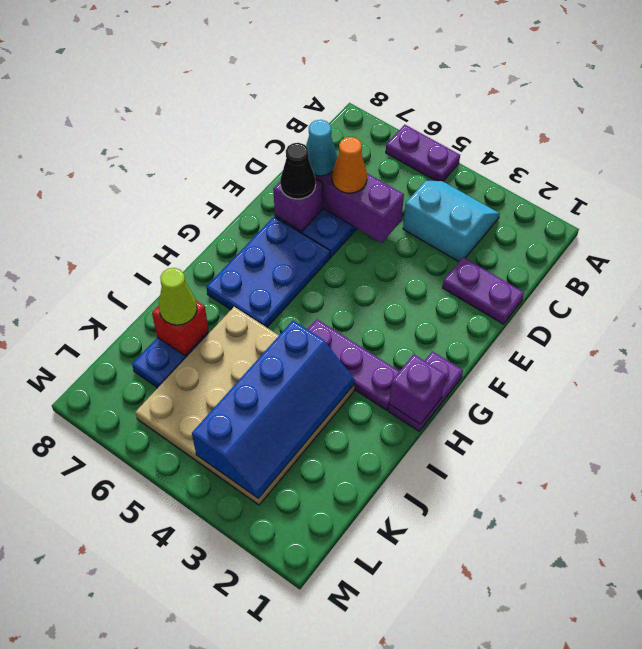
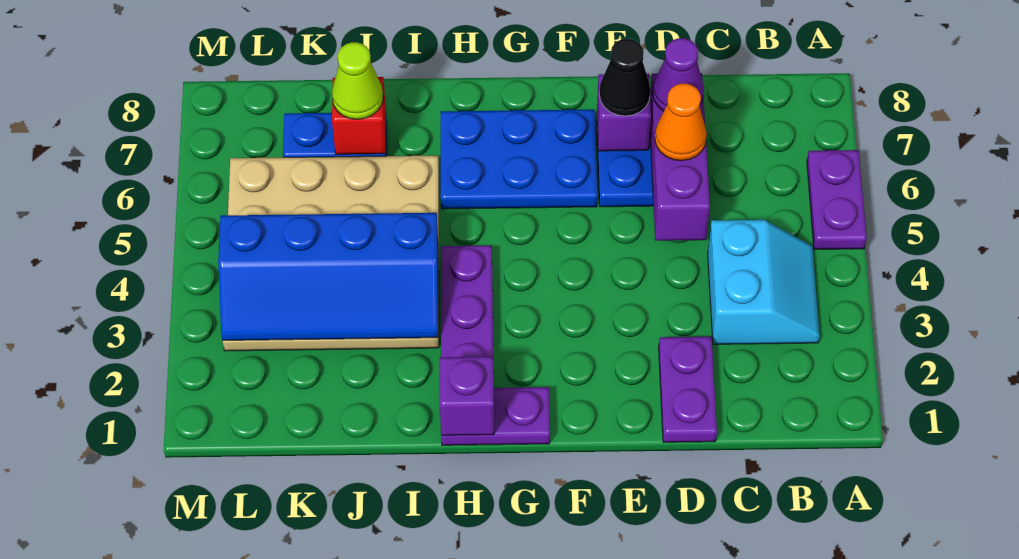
cyan 1x1 cone [306,120,337,176] -> purple 1x1 cone [653,38,704,111]

